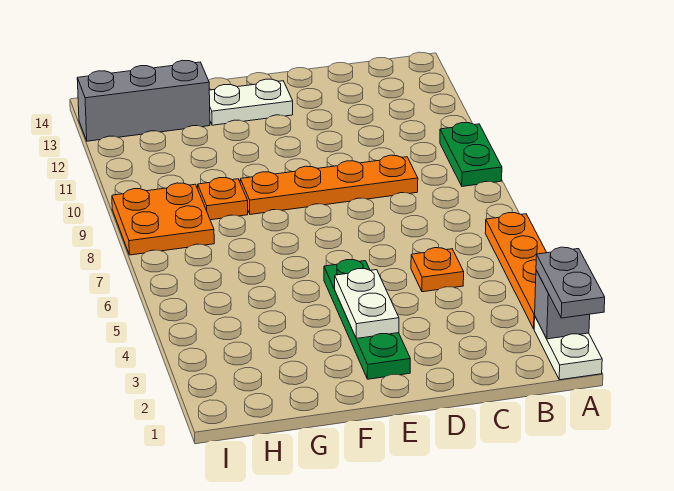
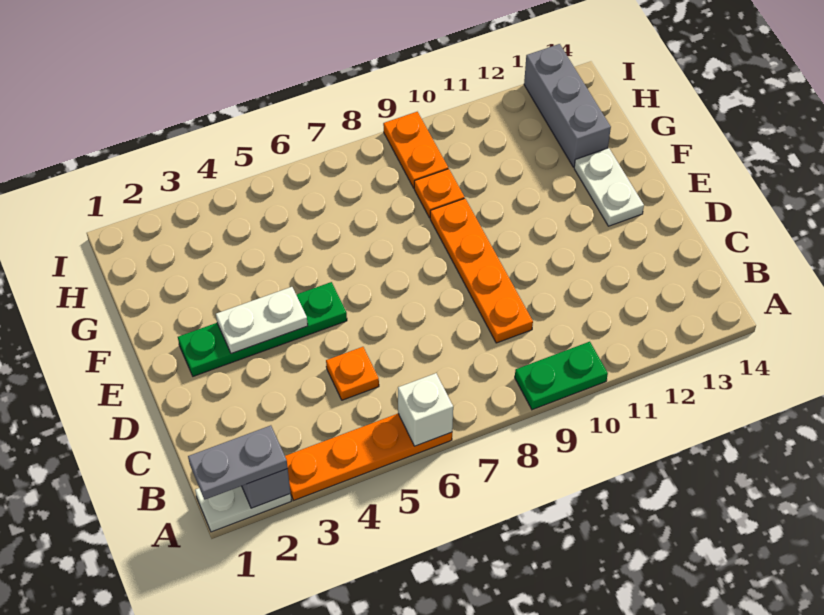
none -> white 1x1 brick [398,373,453,446]
orange 2x2 plate [112,183,214,255] -> orange 1x2 plate [383,112,448,188]

